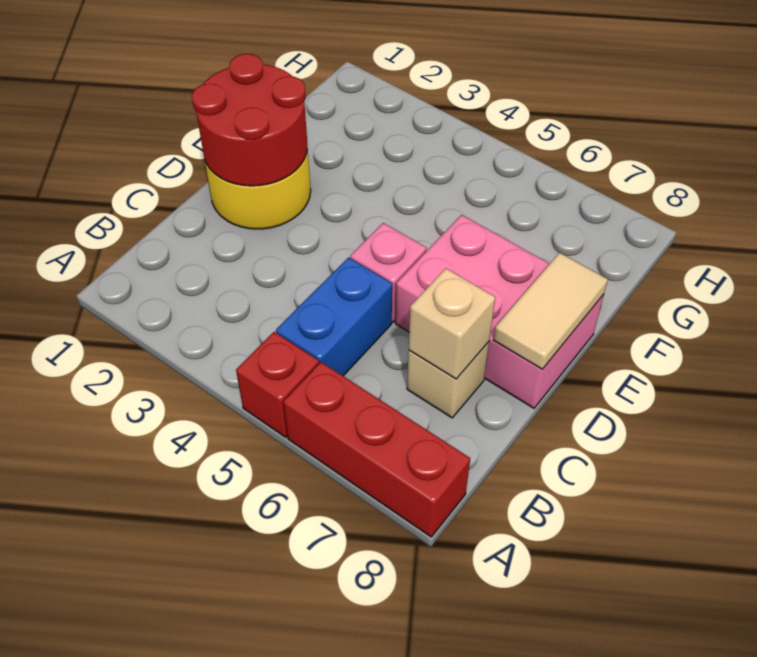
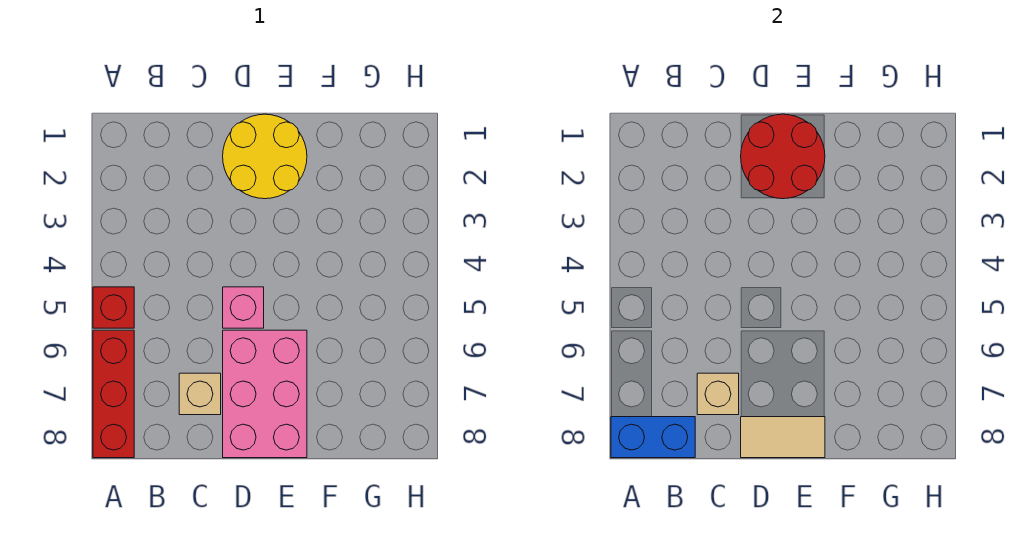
blue 1x2 brick [276,257,392,376] -> blue 1x2 brick moved to [611,417,695,458]

